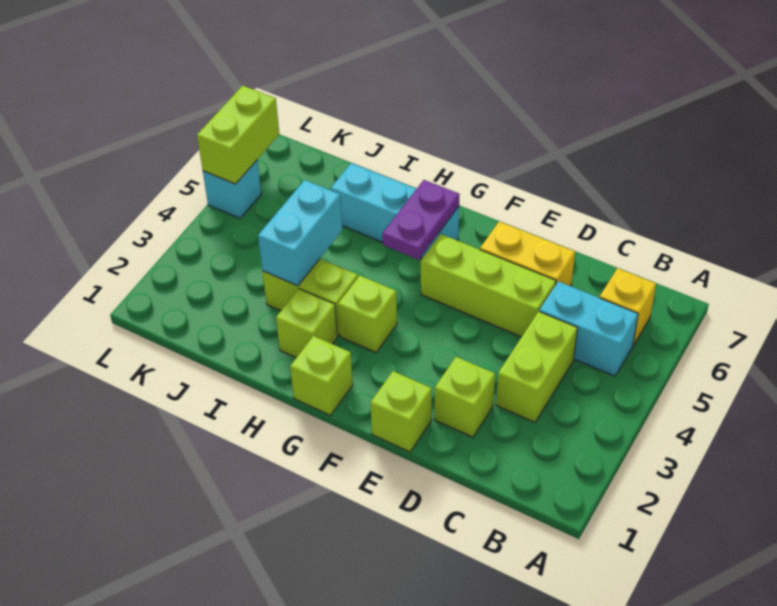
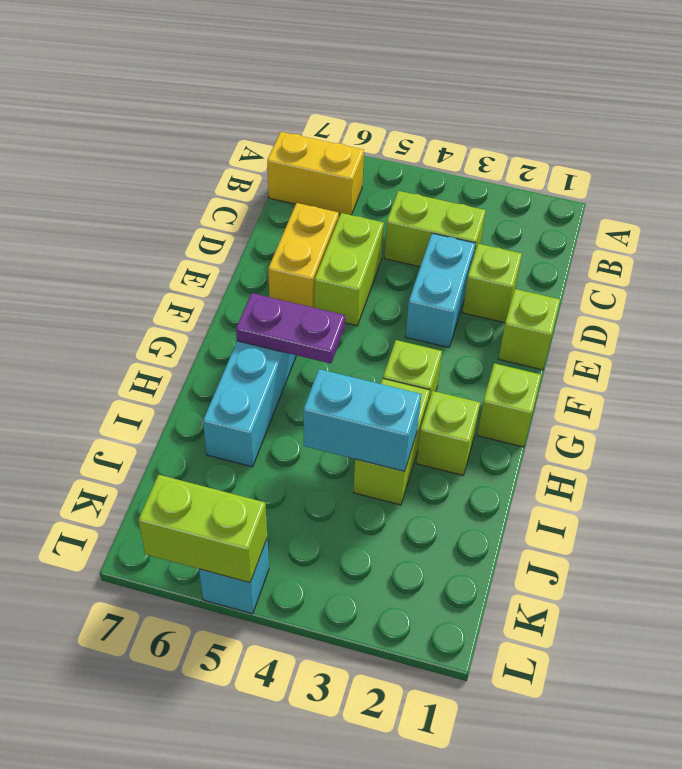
cyan 1x2 brick [539,281,638,376] -> cyan 1x2 brick moved to [405,233,476,348]
yellow 1x1 brick [600,268,656,345] -> yellow 1x2 brick [267,132,364,215]
lime 1x3 brick [421,234,556,337] -> lime 1x2 brick [314,213,384,326]

